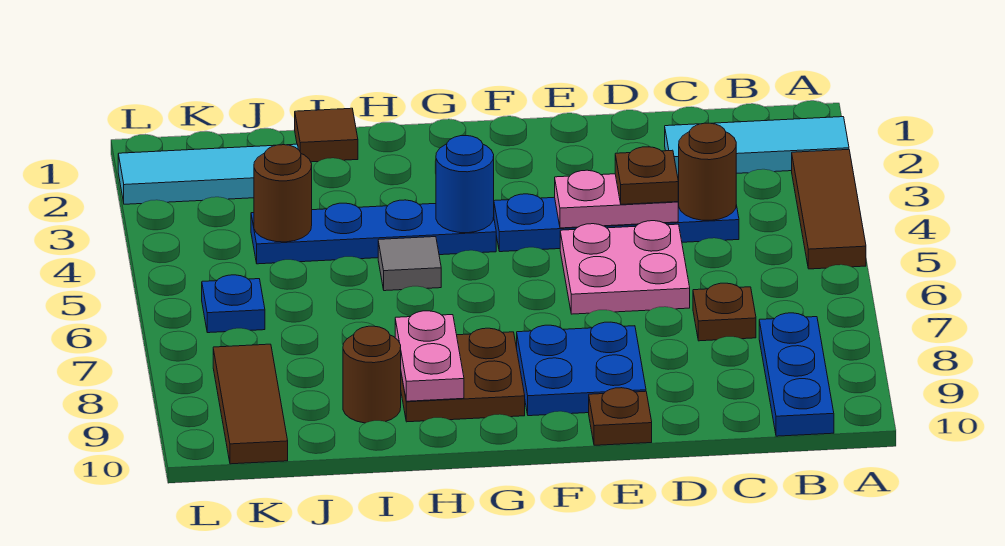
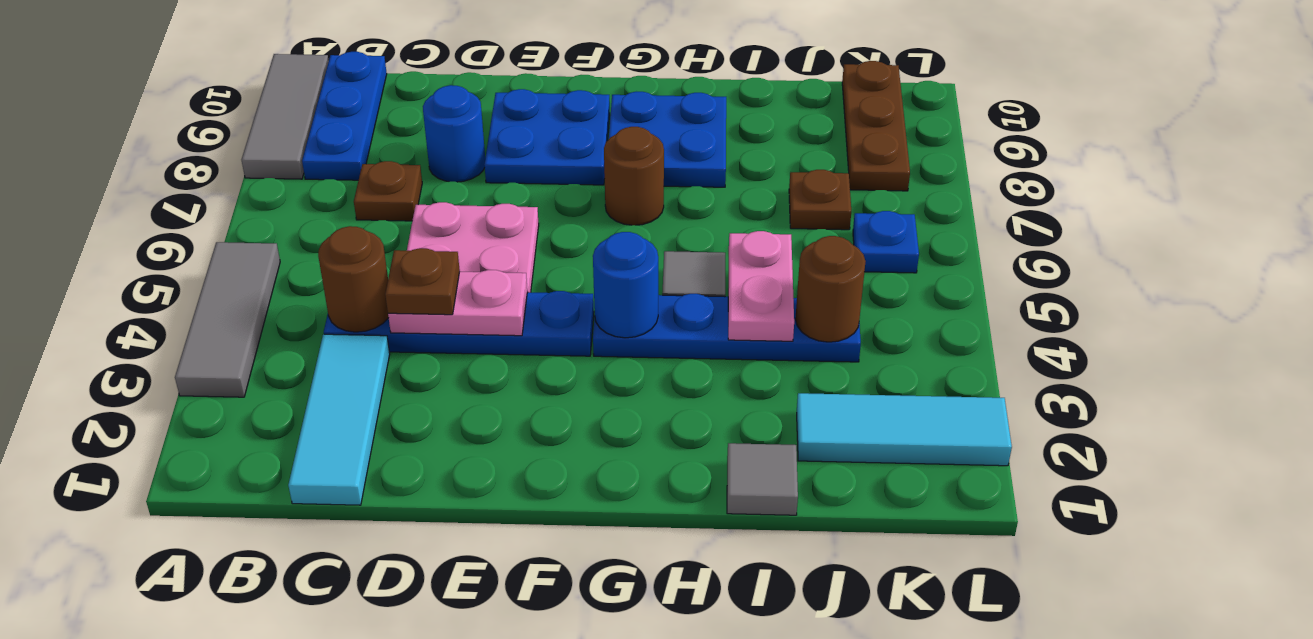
cyan 1x3 tile [665,117,849,176] -> cyan 1x3 tile turned to [288,334,390,505]
brown 1x3 tile [792,149,866,269] -> grey 1x3 tile [175,242,280,397]
none -> grey 1x3 tile [242,54,329,179]
none -> blue 1x1 round brick [423,85,485,182]
brown 1x1 plate [589,388,652,445] -> brown 1x1 plate moved to [789,170,851,230]
brown 2x2 plate [401,328,525,422] -> blue 2x2 plate [609,92,726,187]
pink 1x2 plate [395,311,464,401] -> pink 1x2 plate moved to [728,231,794,341]
brown 1x1 tile [295,108,358,162] -> grey 1x1 tile [727,443,798,515]
brown 1x1 round brick [343,326,401,423] -> brown 1x1 round brick moved to [604,127,664,225]
brown 1x3 tile [213,344,288,464] -> brown 1x3 plate [842,61,910,191]

